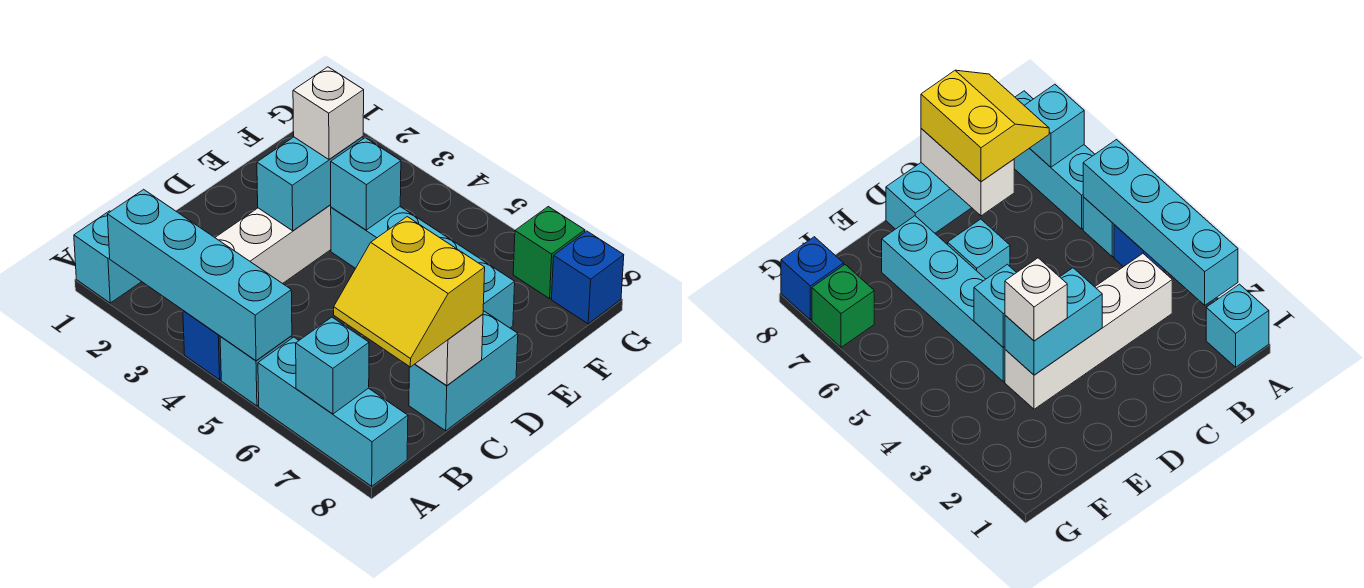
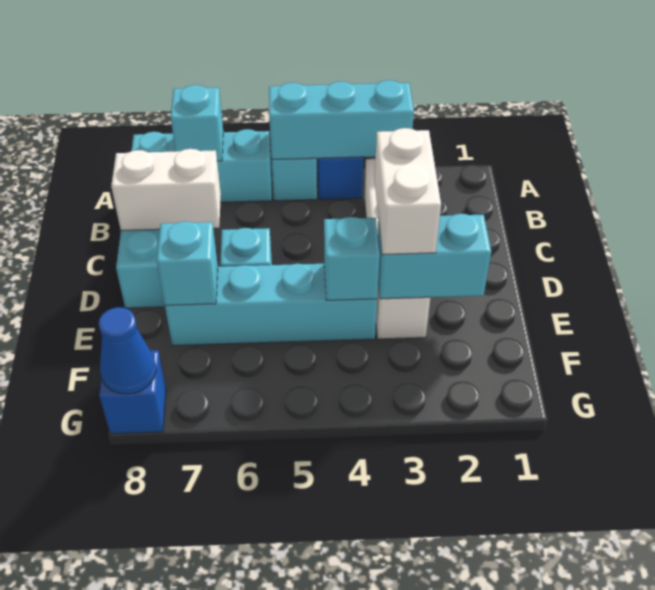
cyan 1x1 brick [74,211,142,303] -> cyan 1x1 brick moved to [157,222,218,305]
cyan 1x4 brick [107,189,292,361] -> cyan 1x3 brick [269,80,414,160]
yellow 2x2 slope [334,217,485,367] -> none
cyan 1x2 brick [257,137,363,231] -> cyan 1x2 brick turned to [378,214,491,299]
white 1x1 brick [293,67,364,159] -> white 1x2 brick [375,128,441,255]
green 1x1 brick [513,207,585,299] -> none
none -> blue 1x1 cone [99,307,156,394]

